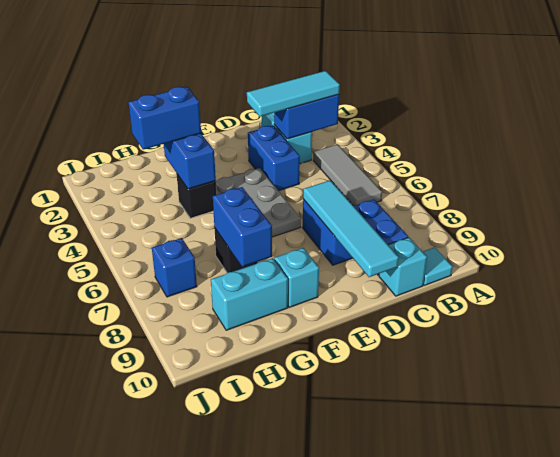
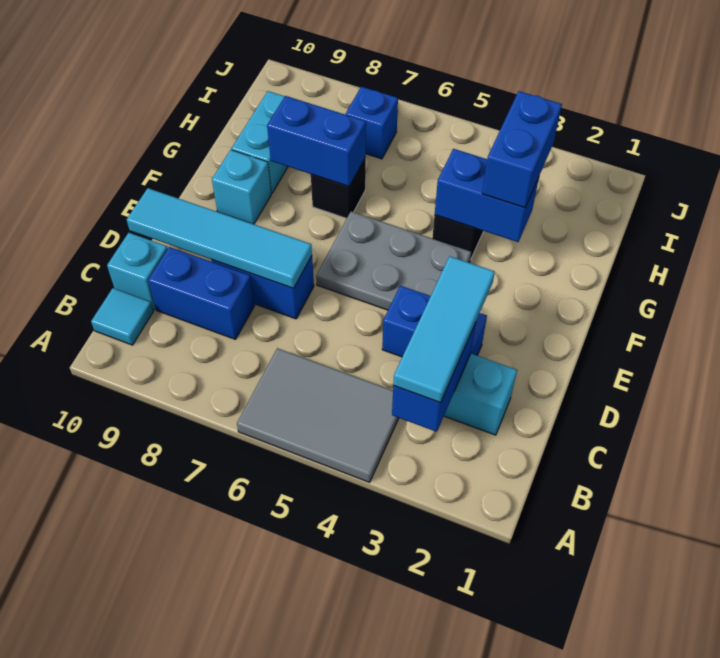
grey 1x3 tile [313,144,382,206] -> grey 2x3 tile [237,348,399,482]

